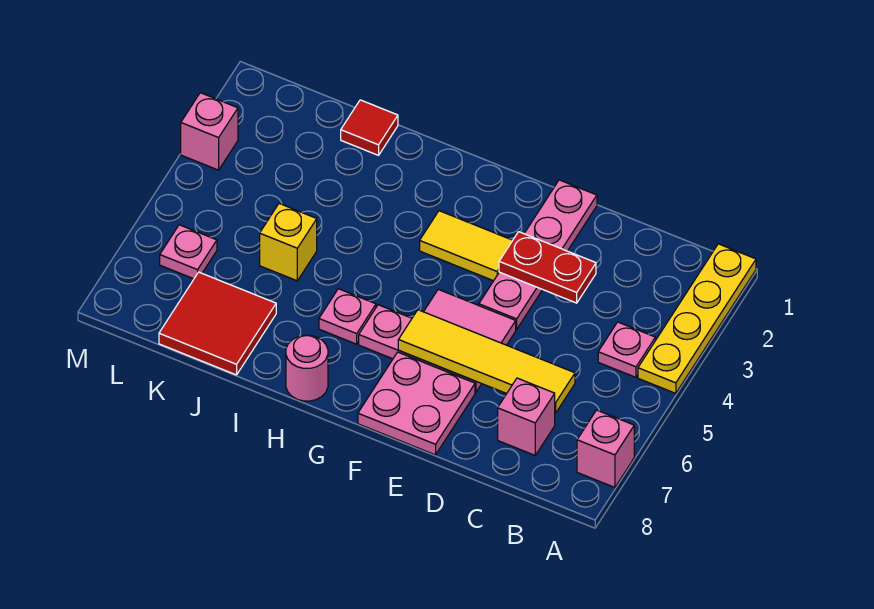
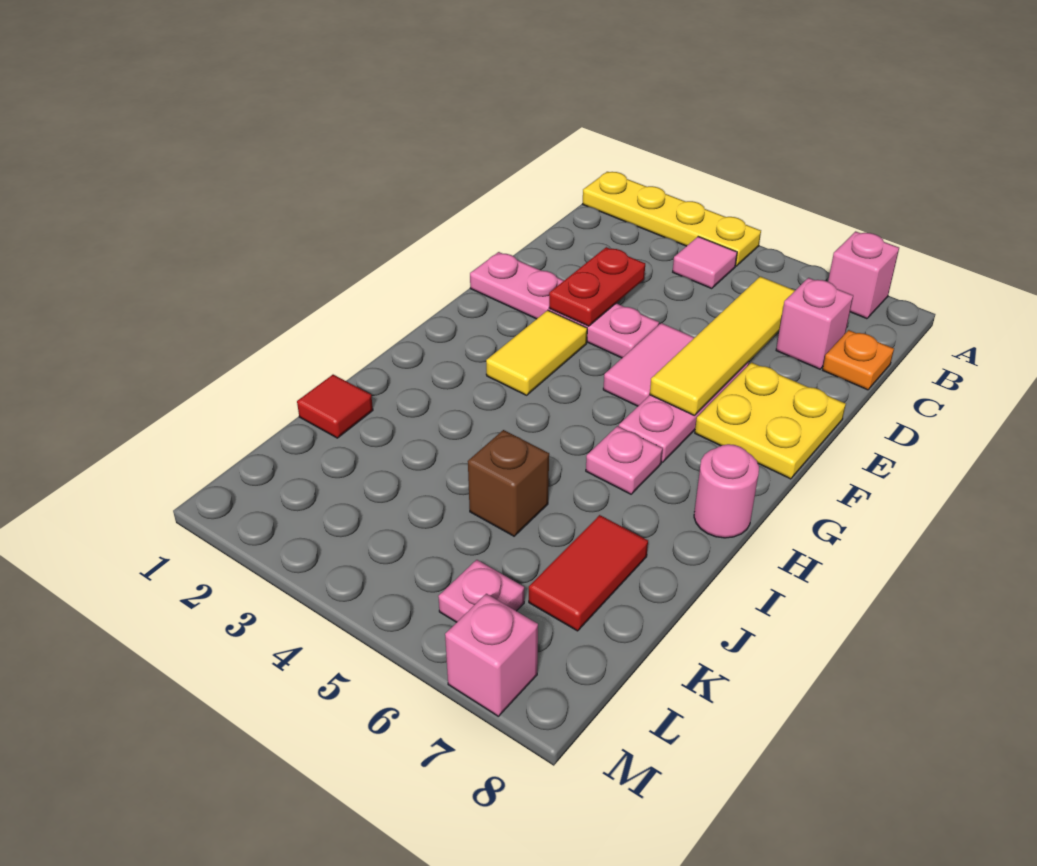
pink 1x1 plate [598,322,655,377] -> pink 1x1 tile [673,237,737,288]
none -> orange 1x1 plate [823,330,894,390]
pink 2x2 plate [358,352,475,455] -> yellow 2x2 plate [695,363,846,479]
yellow 1x1 brick [260,204,317,281] -> brown 1x1 brick [468,430,549,536]
red 2x2 tile [159,272,276,375] -> red 1x2 tile [529,515,648,631]
pink 1x1 brick [181,93,238,170] -> pink 1x1 brick moved to [445,594,538,716]

